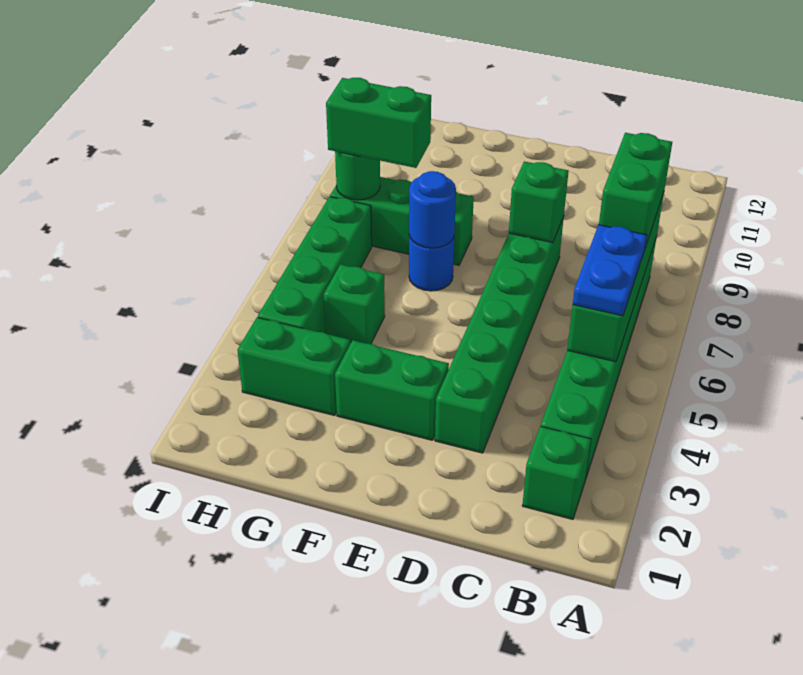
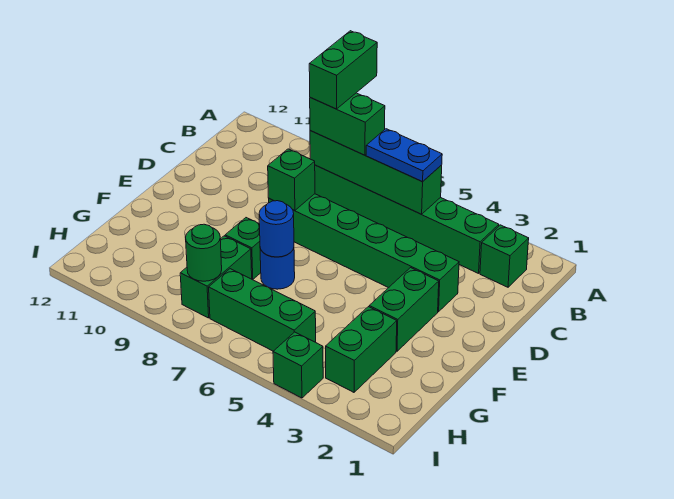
green 1x1 brick [324,264,385,344] -> green 1x1 brick moved to [273,332,323,398]
green 1x2 brick [326,78,431,168] -> green 1x2 brick moved to [309,31,377,109]
green 1x4 brick [258,197,372,333] -> green 1x3 brick [209,269,316,351]

